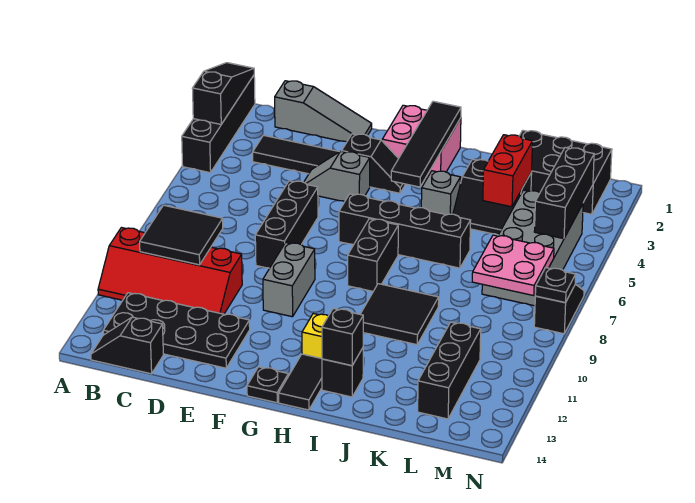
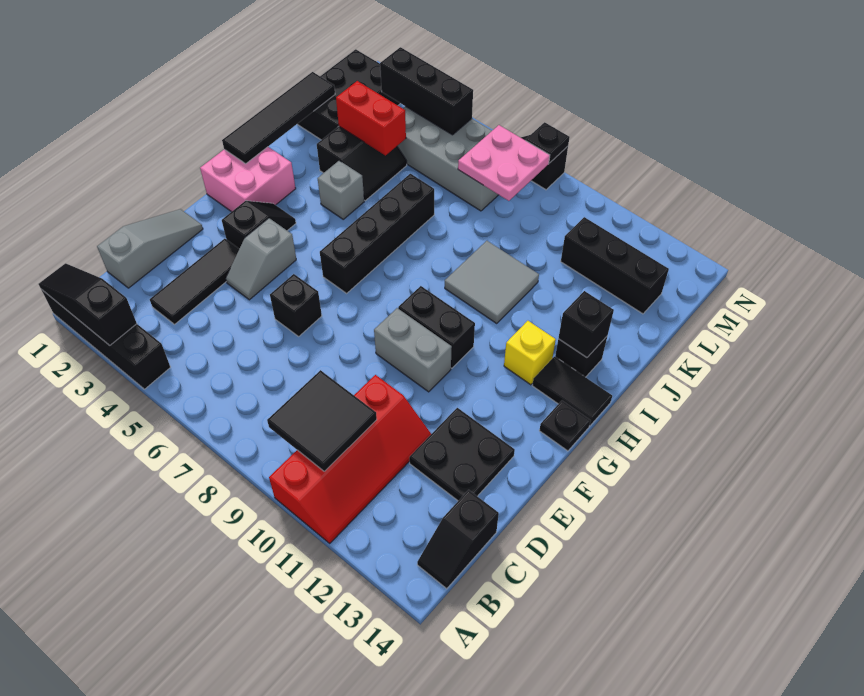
black 2x4 plate [103,293,250,368] -> black 2x2 plate [409,408,515,501]
black 1x3 brick [255,181,318,268] -> black 1x1 brick [270,274,322,336]
black 1x4 tile [391,101,461,187] -> black 1x4 tile turned to [222,72,335,164]
black 1x2 brick [348,219,398,291] -> black 1x2 brick moved to [398,286,475,368]
black 2x2 tile [360,284,439,345] -> grey 2x2 tile [445,241,539,323]

